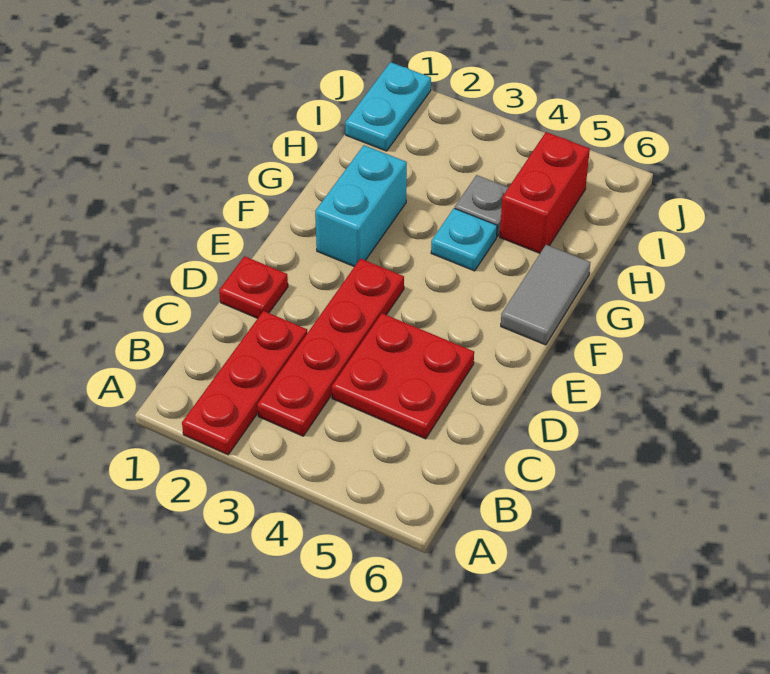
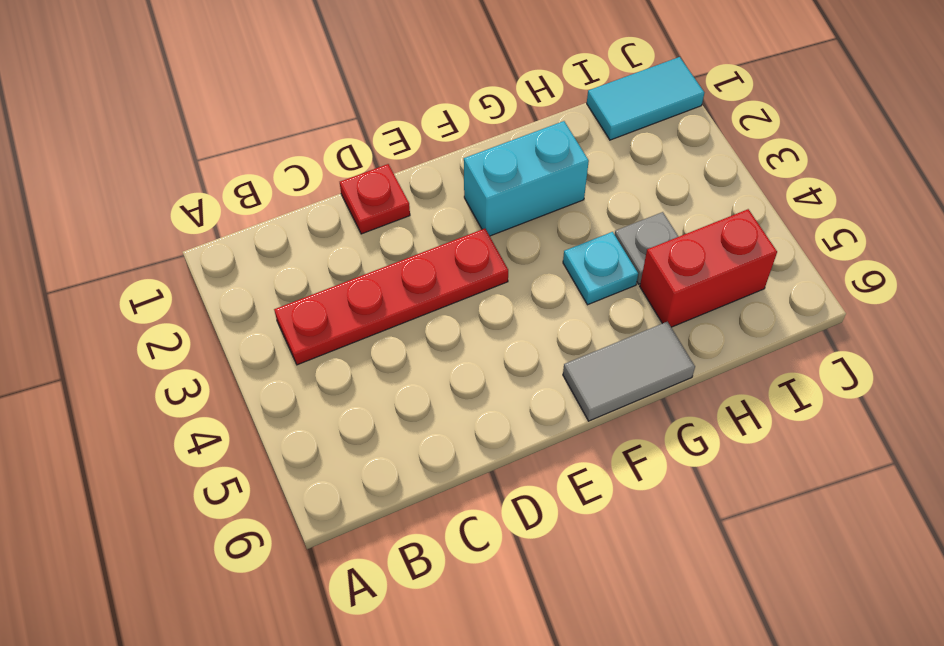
red 1x3 plate [182,311,307,455] -> none
red 2x2 plate [332,313,474,439] -> none
cyan 1x2 plate [345,62,431,151] -> cyan 1x2 tile [587,57,704,140]

